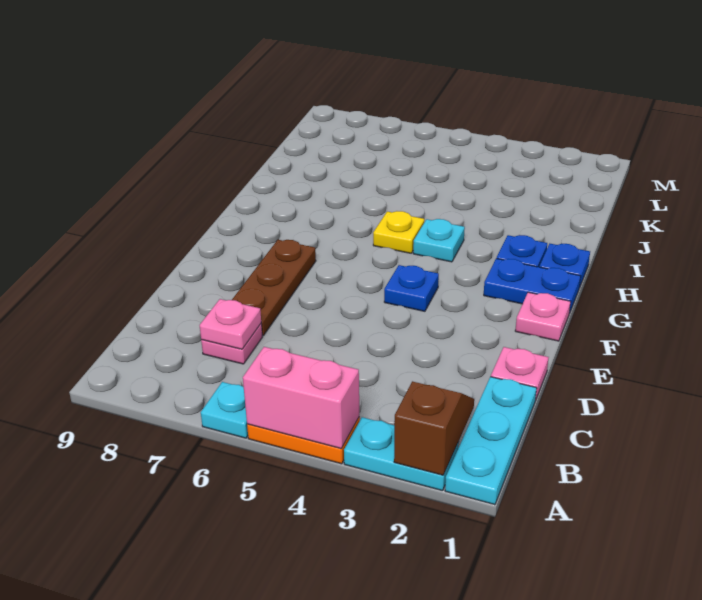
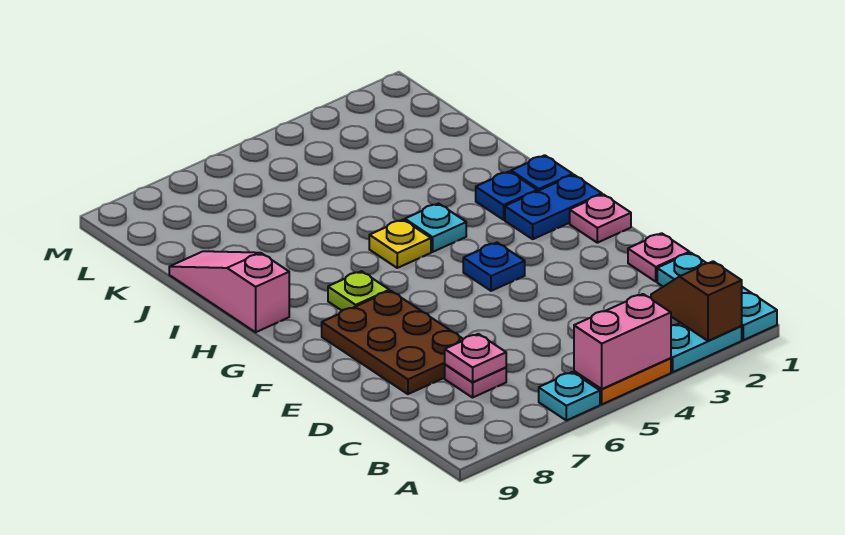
brown 1x3 plate [232,240,316,336] -> brown 2x3 plate [322,291,463,394]
none -> lime 1x1 plate [328,271,389,311]
none -> pink 1x3 slope [169,251,289,332]

